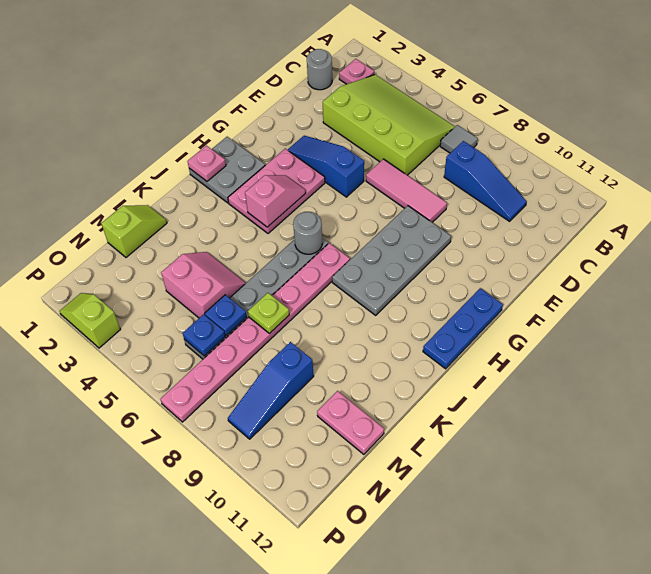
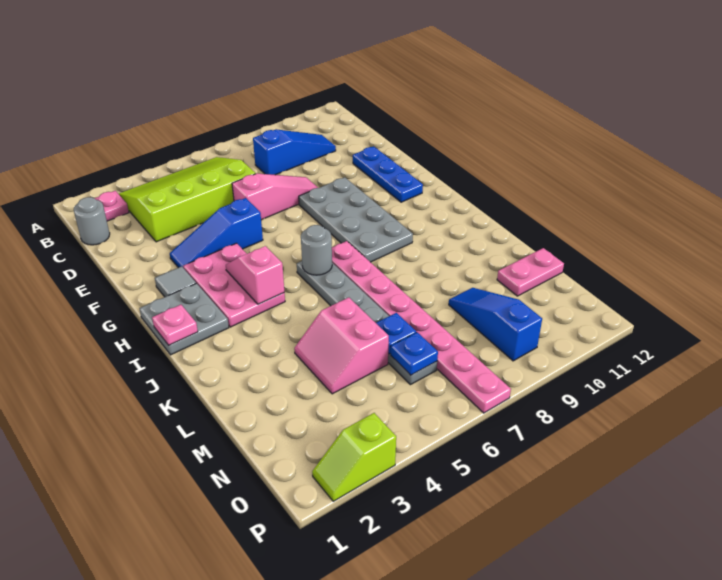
grey 1x1 tile [440,125,478,153] -> grey 1x1 tile moved to [155,266,196,297]
pink 1x3 tile [366,159,447,222] -> pink 1x3 slope [232,173,318,220]
blue 1x3 plate [423,288,503,369] -> blue 1x3 plate moved to [353,146,423,202]
lime 1x2 slope [101,205,167,257] -> none
pink 2x2 slope [161,252,246,318] -> pink 2x2 slope turned to [294,298,389,394]
lime 1x1 plate [248,293,289,333] -> none
blue 1x3 slope [228,342,314,439] -> blue 1x3 slope turned to [449,288,542,361]

